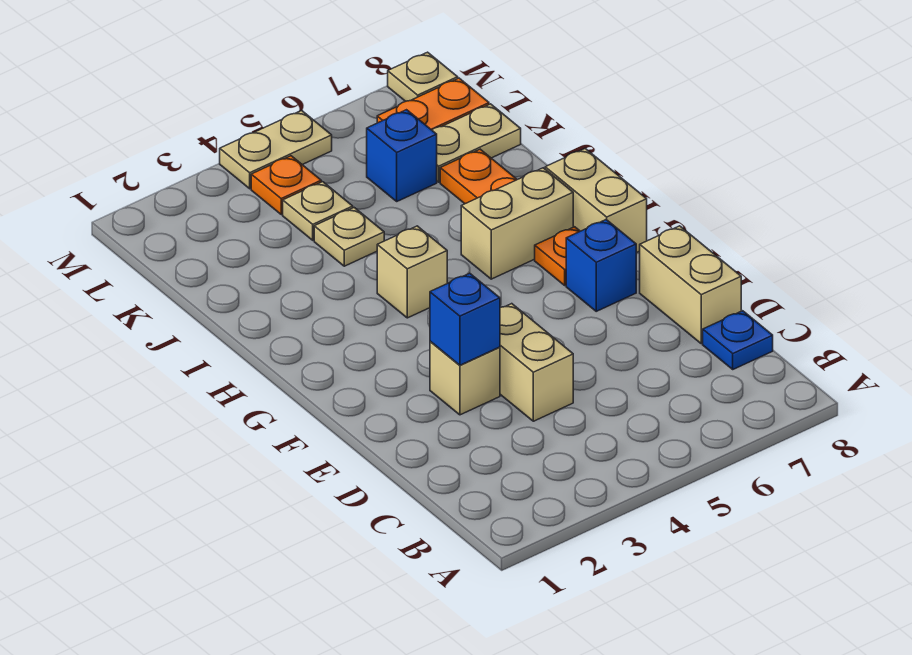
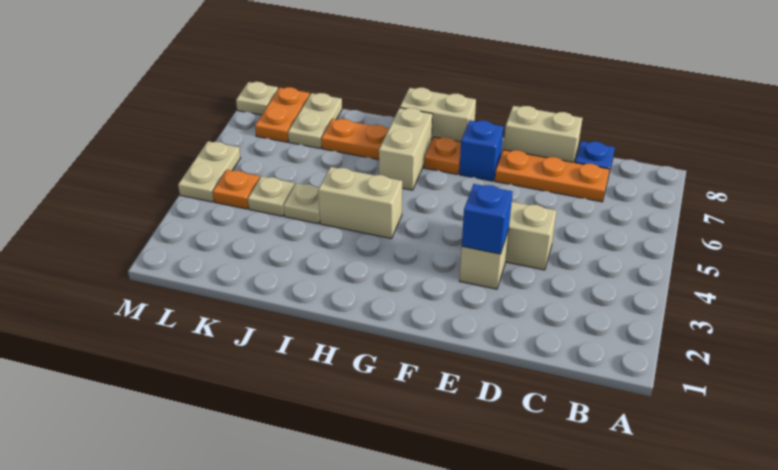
none -> orange 1x3 plate [495,150,610,202]
tan 1x1 brick [377,226,447,318] -> tan 1x2 brick [318,167,402,239]
blue 1x1 brick [367,110,437,201] -> none

